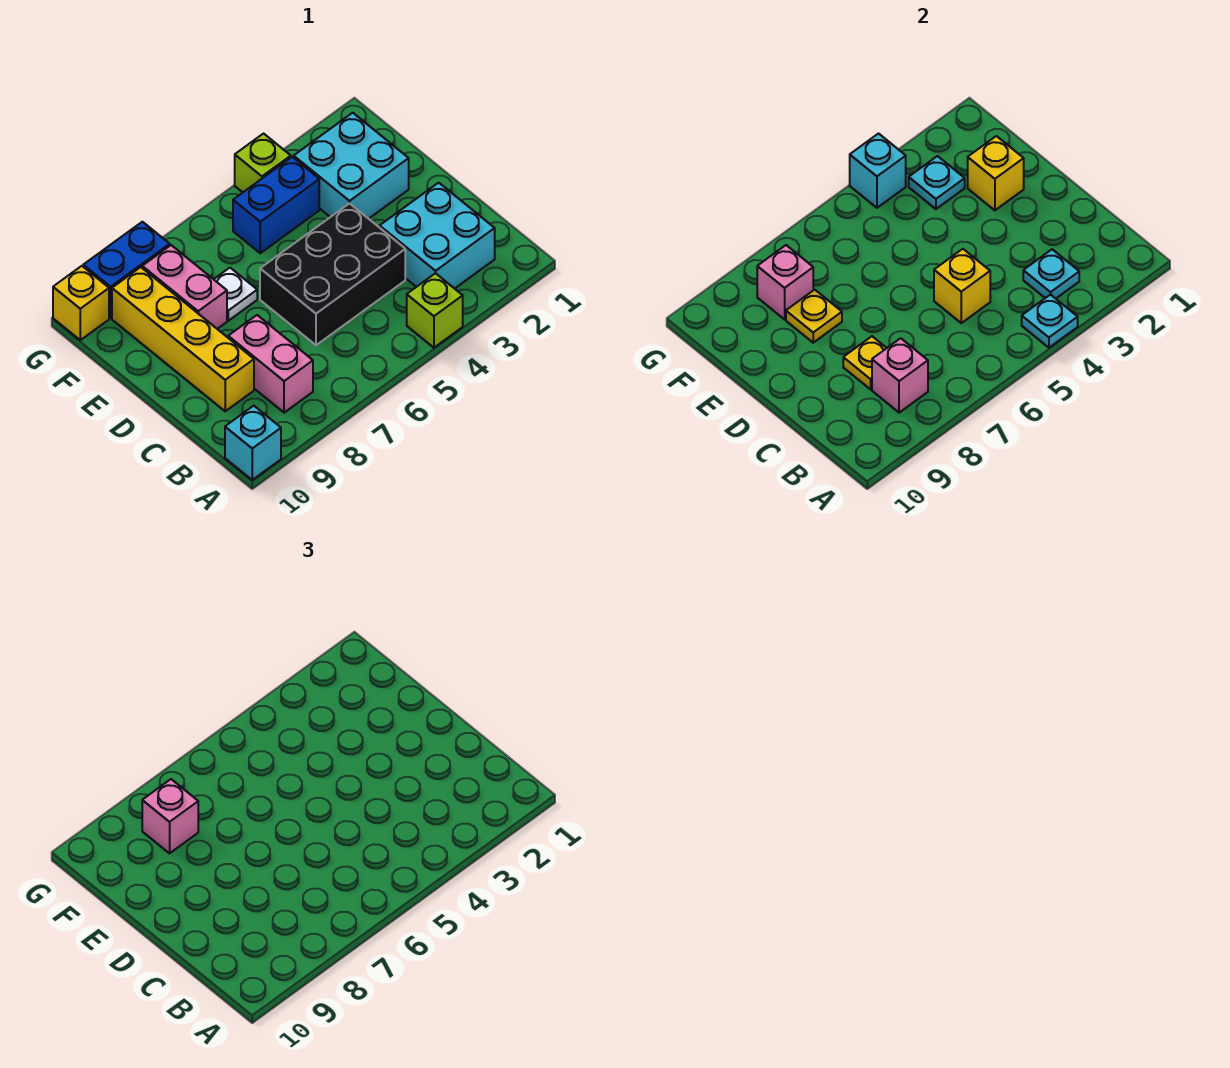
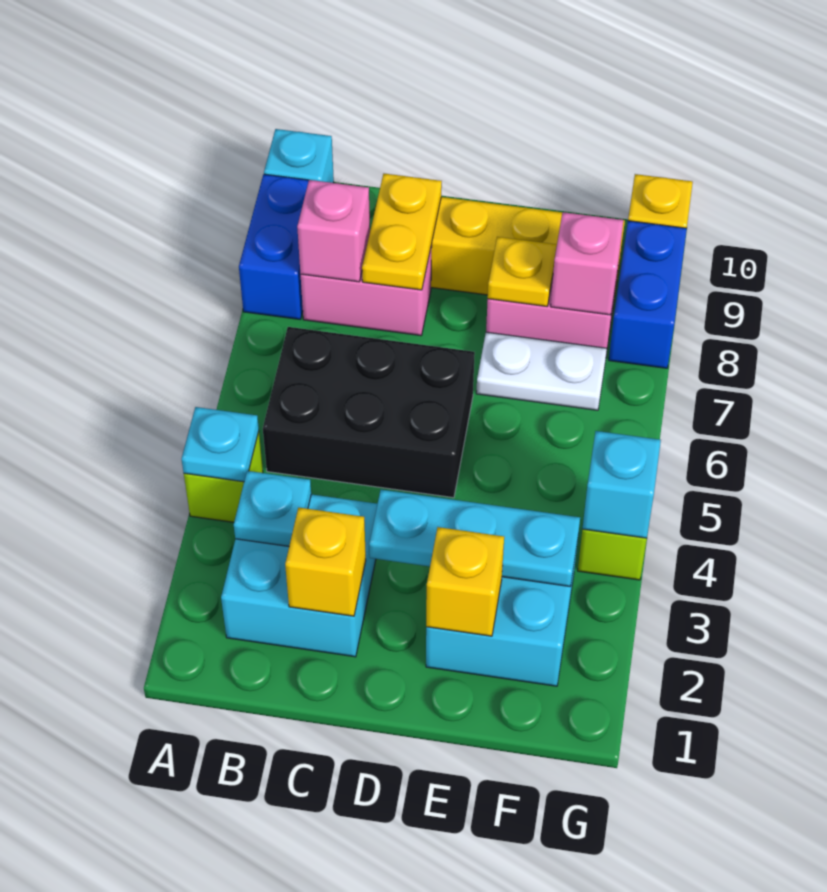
black 2x3 brick [260,203,405,345] -> black 2x3 brick turned to [263,327,475,498]
yellow 1x1 brick [934,249,990,323] -> yellow 1x1 brick moved to [285,508,366,616]
yellow 1x1 plate [843,336,886,389] -> yellow 1x2 plate [362,174,442,290]
white 1x1 plate [214,268,257,321] -> white 1x2 plate [476,332,607,410]
cyan 1x1 plate [909,156,965,209] -> cyan 1x3 plate [369,490,580,587]
blue 1x2 brick [233,157,319,253] -> blue 1x2 brick moved to [239,174,309,319]
pink 1x1 brick [142,779,198,853] -> none

